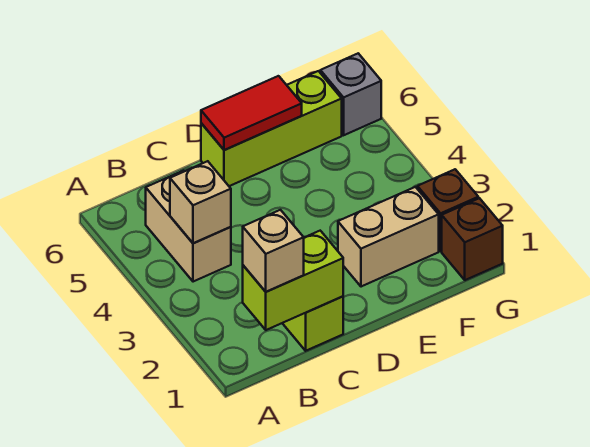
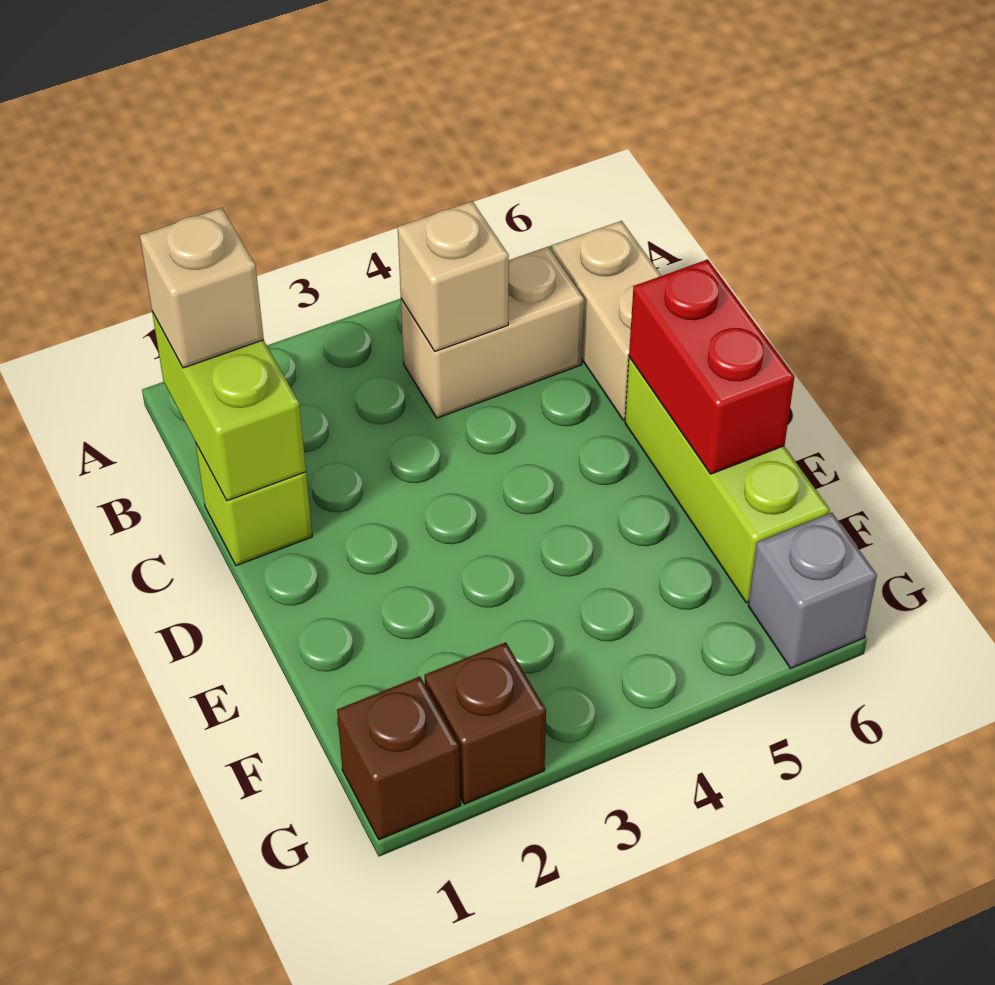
red 1x2 tile [201,76,302,150] -> red 1x2 brick [629,259,794,474]
tan 1x2 brick [338,187,439,287] -> tan 1x2 brick moved to [552,221,661,420]

